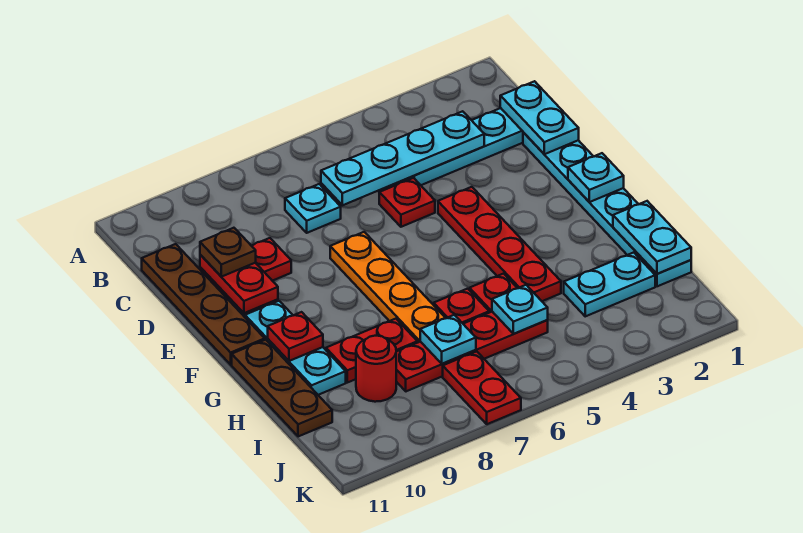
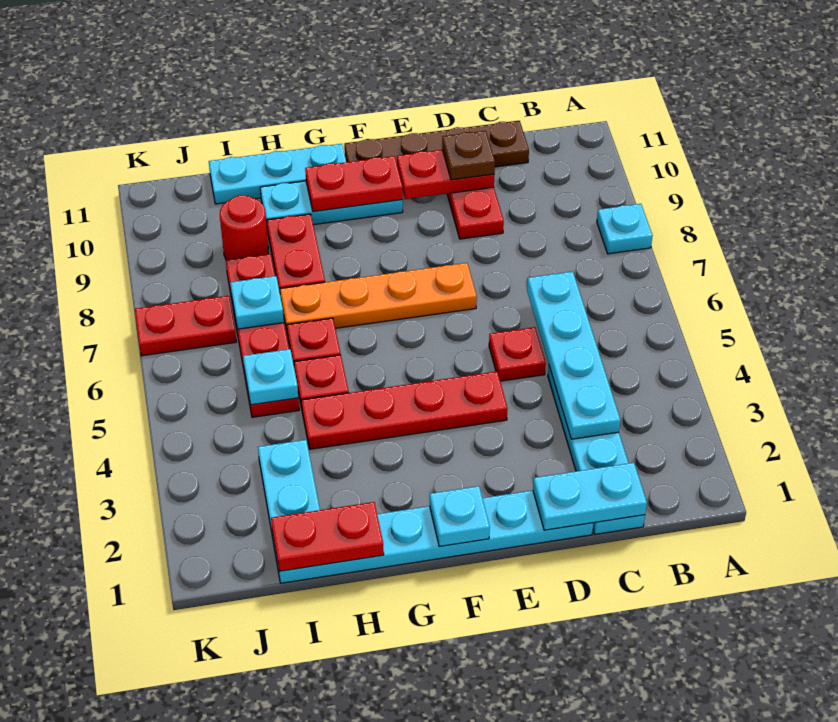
cyan 1x1 plate [285,184,341,233] -> cyan 1x1 plate moved to [597,204,653,254]
red 1x1 plate [268,312,323,361] -> red 1x2 plate [305,156,403,212]
brown 1x3 plate [232,340,332,437] -> cyan 1x3 plate [209,144,346,204]
cyan 1x2 plate [613,201,691,274] -> red 1x2 plate [271,502,384,571]

